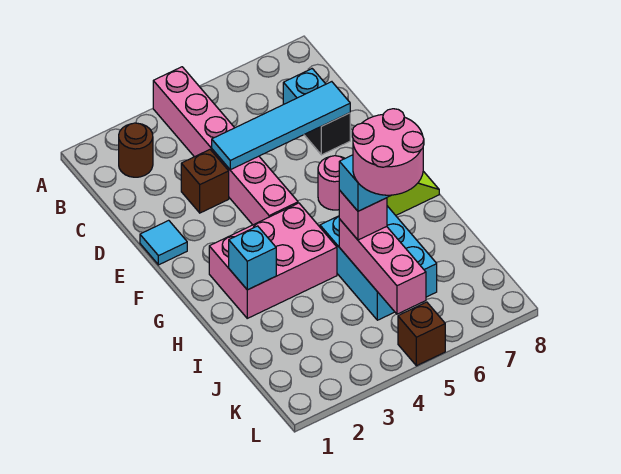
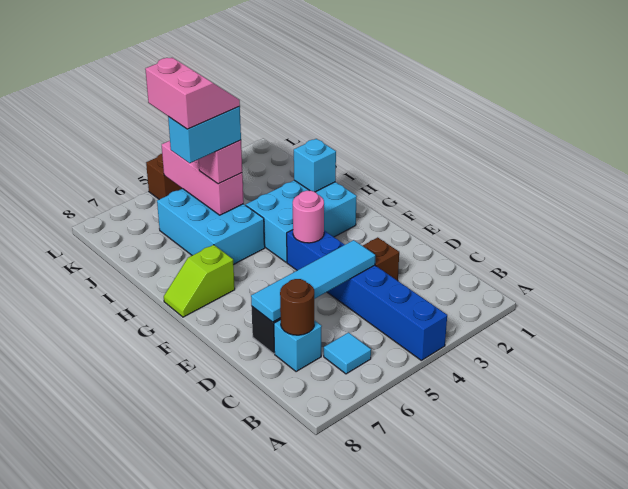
pink 1x6 brick [153,67,298,225] -> blue 1x6 brick [287,230,447,360]
brown 1x1 round brick [119,123,153,177] -> brown 1x1 round brick moved to [280,279,314,335]
cyan 1x1 tile [140,220,187,265] -> cyan 1x1 tile moved to [324,332,371,374]
pink 1x1 round brick [318,156,345,210] -> pink 1x1 round brick moved to [293,191,324,243]
pink 2x3 brick [209,203,337,318] -> cyan 2x3 brick [246,180,357,262]
pink 2x2 round brick [352,109,424,195] -> pink 2x2 slope [145,58,240,129]

